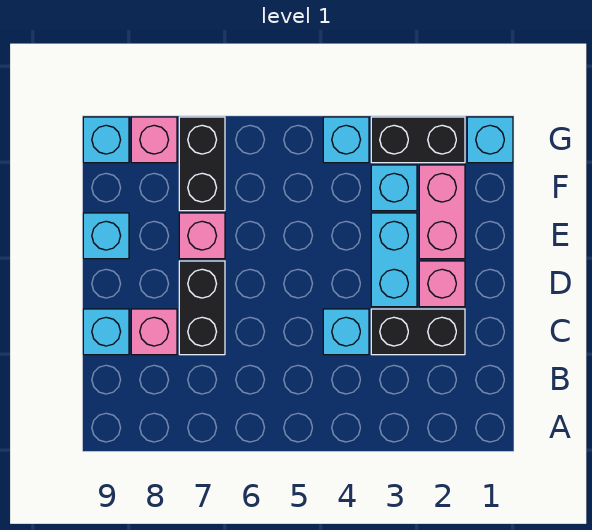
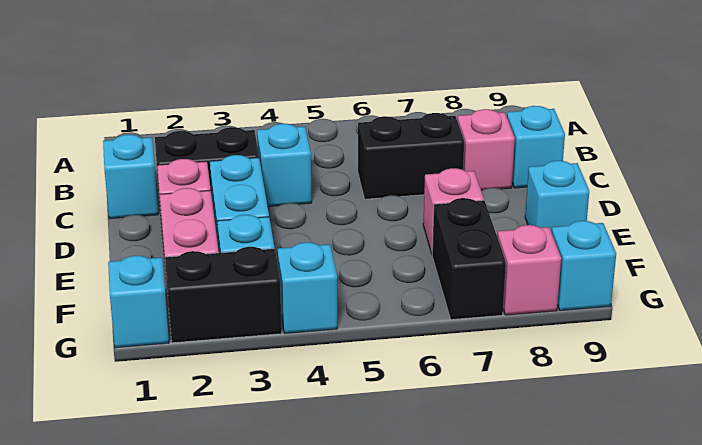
none -> cyan 1x1 brick [103,135,158,219]
black 1x2 brick [179,261,225,355] -> black 1x2 brick turned to [358,113,464,199]

